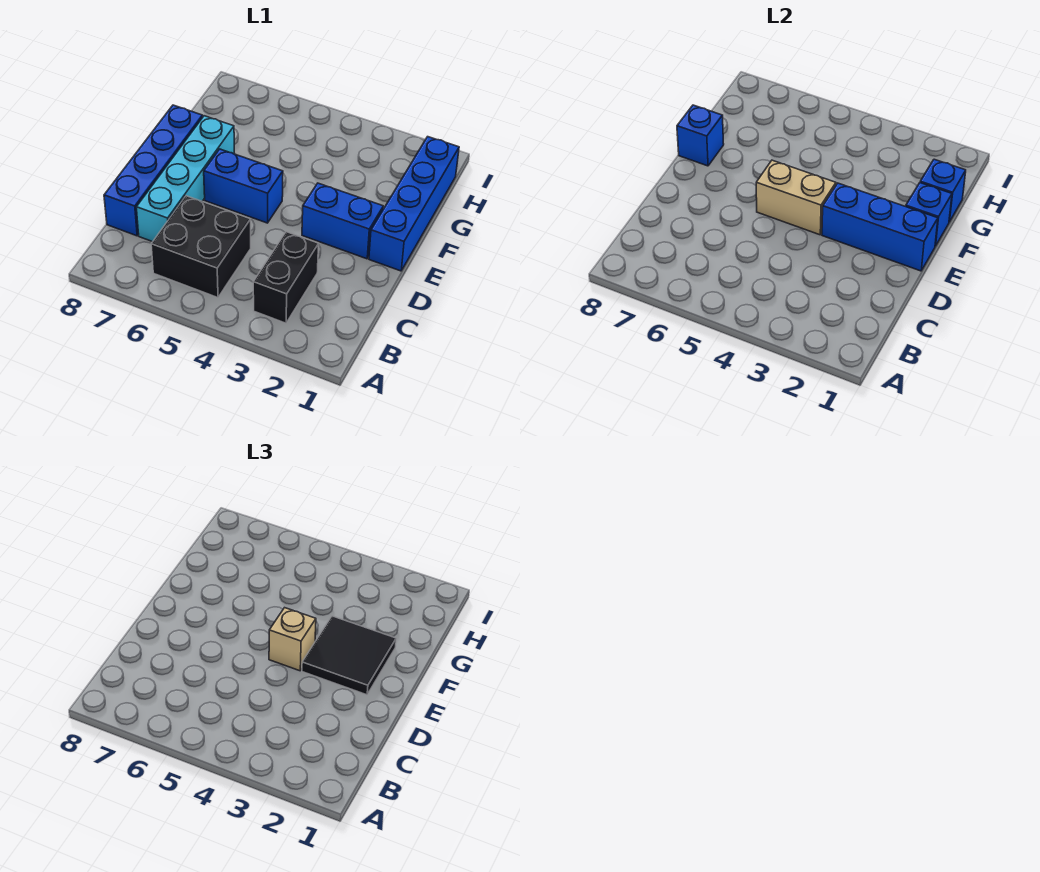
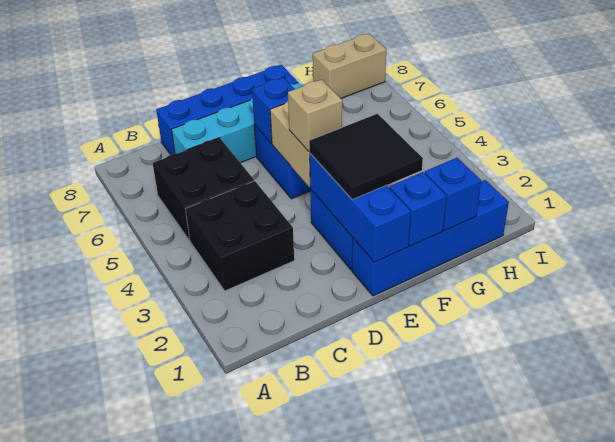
black 1x2 brick [253,232,319,323] -> black 2x2 brick [186,181,294,291]
blue 1x1 brick [677,105,724,166] -> blue 1x1 brick moved to [252,77,295,143]
none -> tan 1x2 brick [313,34,386,98]

